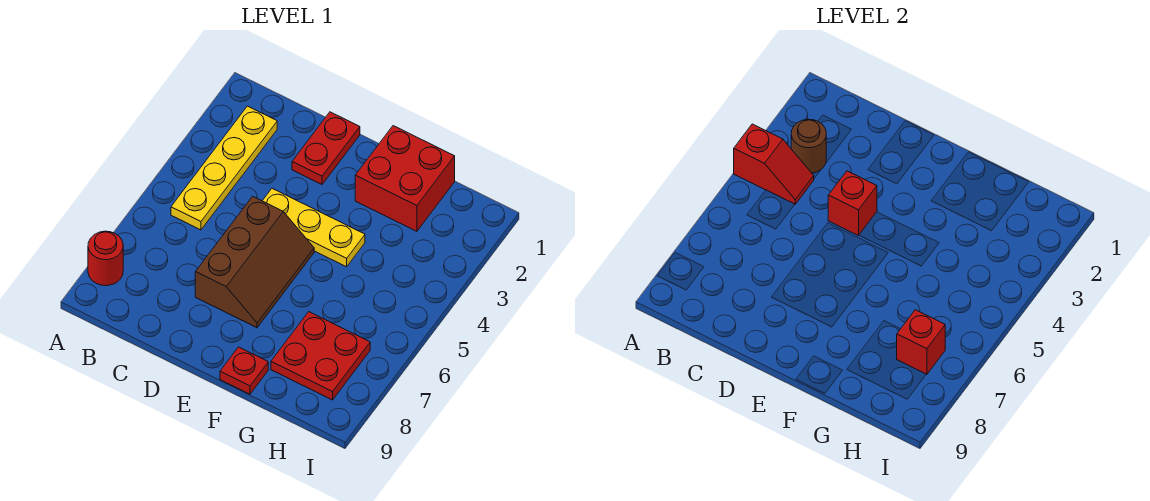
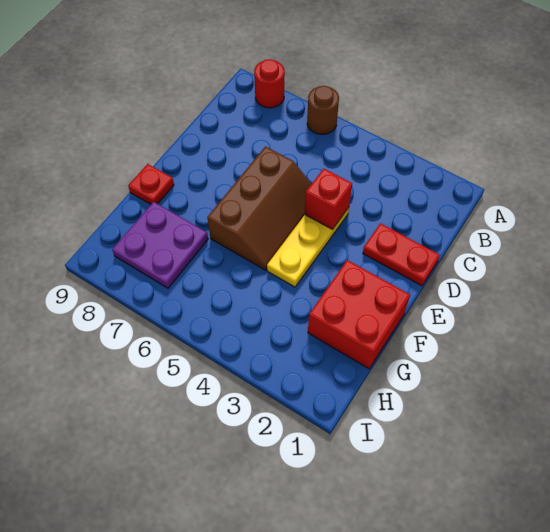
red 1x2 slope [734,124,814,204] -> none
yellow 1x4 plate [171,106,277,230] -> none
brown 1x1 round brick [791,119,826,173] -> brown 1x1 round brick moved to [307,86,339,134]
brown 2x3 slope [195,196,314,328] -> brown 2x3 slope turned to [207,147,311,270]
red 2x2 plate [271,312,370,400] -> purple 2x2 plate [112,202,208,288]
red 1x1 brick [897,310,945,375] -> none

